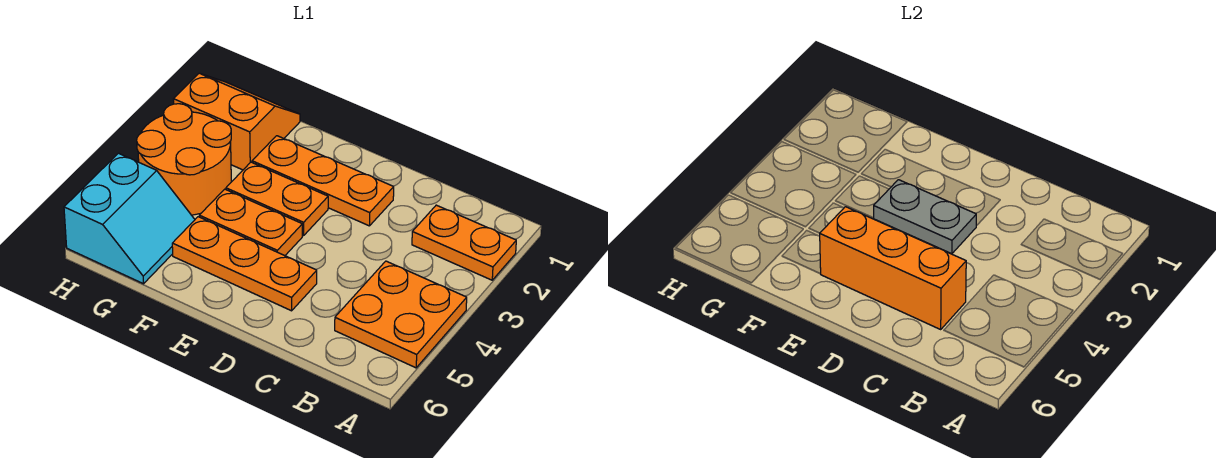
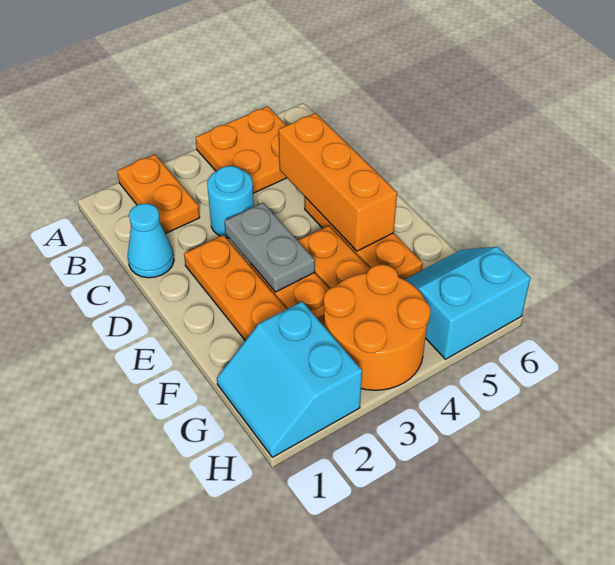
none -> cyan 1x1 cone [128,203,174,278]
none -> cyan 1x1 round brick [207,166,254,238]
orange 2x2 slope [173,73,300,170] -> cyan 2x2 slope [217,302,362,457]

